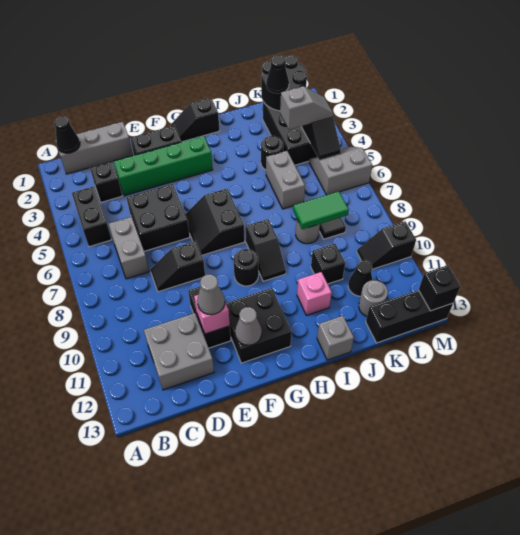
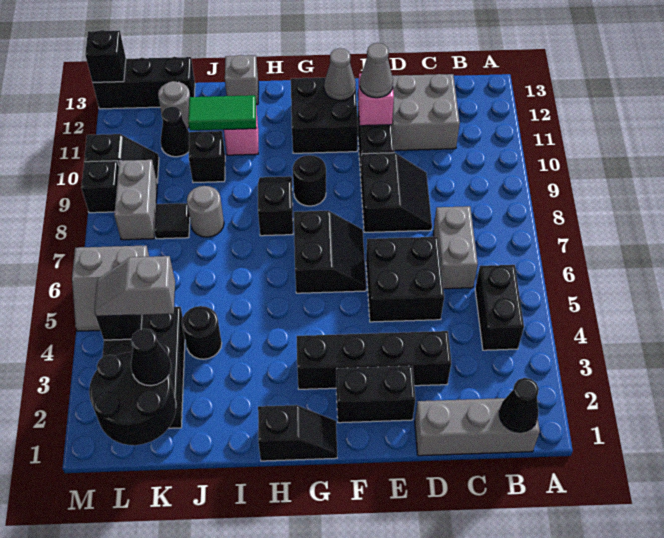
black 1x1 brick [90,162,122,202] -> black 1x1 brick moved to [81,161,119,213]
green 1x4 brick [114,136,213,196] -> black 1x4 brick [297,331,451,389]
black 1x2 slope [150,241,205,292] -> black 2x2 slope [361,153,432,232]
grey 1x2 brick [266,151,305,209] -> grey 1x2 brick moved to [114,160,157,240]
green 1x2 tile [293,191,349,229] -> green 1x2 tile moved to [188,95,256,130]

